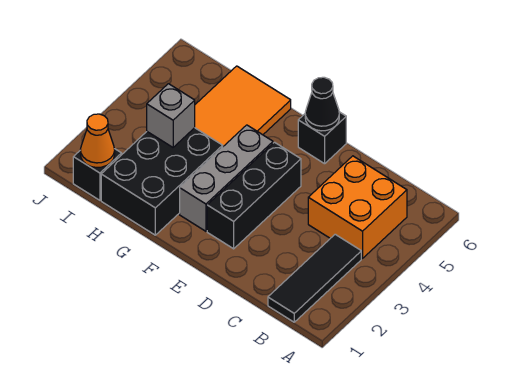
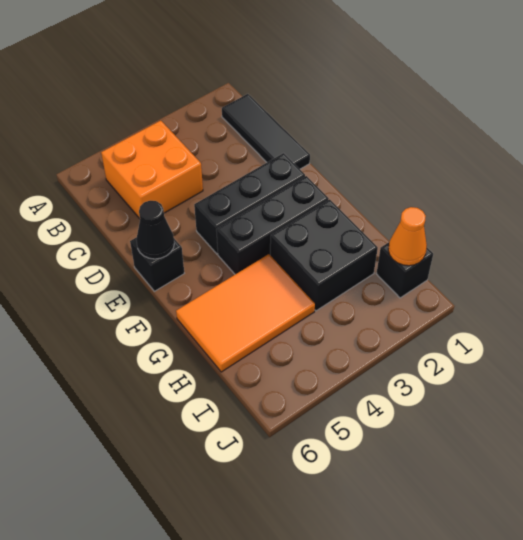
black 1x3 tile [268,234,361,322] -> black 1x3 tile turned to [222,94,310,169]
grey 1x3 brick [180,125,273,231] -> black 1x3 brick [216,176,329,274]
black 2x3 brick [101,128,223,235] -> black 2x2 brick [270,199,378,311]
grey 1x1 brick [147,84,195,147] -> none

